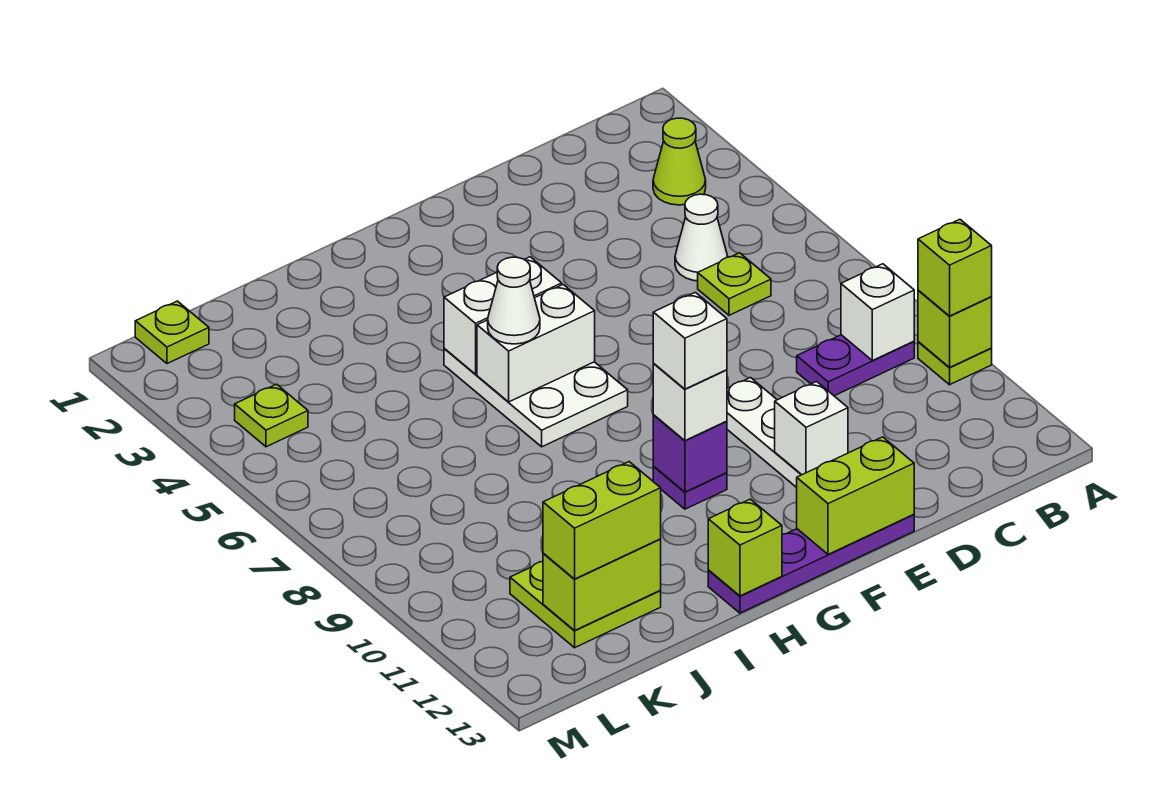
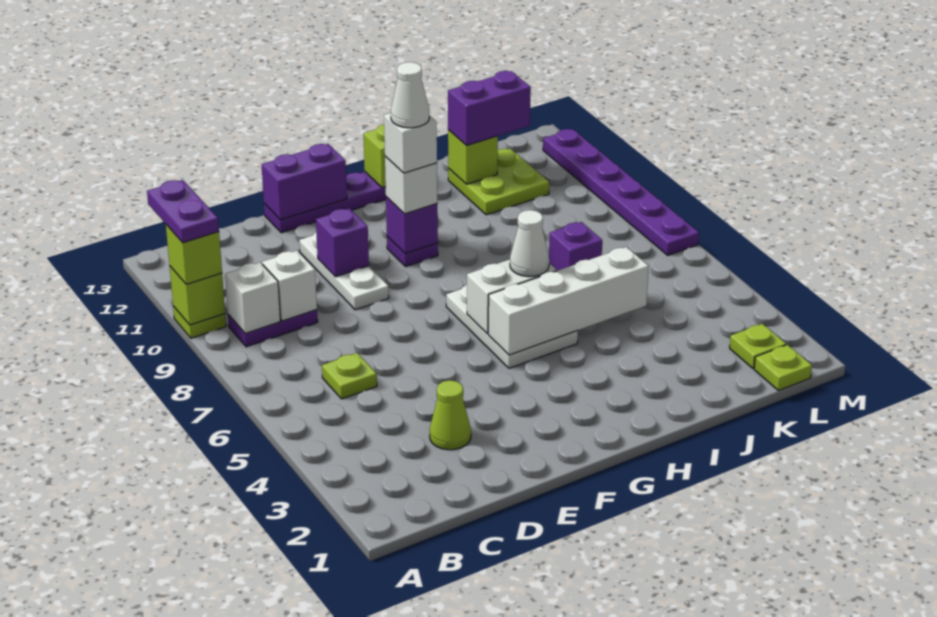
none -> purple 1x2 plate [147,180,219,243]
lime 1x1 cone [653,118,706,205] -> lime 1x1 cone moved to [430,380,471,450]
white 1x1 cone [675,194,728,281] -> white 1x1 cone moved to [391,62,429,128]
none -> purple 1x1 brick [316,208,369,277]
white 1x1 brick [775,382,848,475] -> white 1x1 brick moved to [262,251,317,321]
lime 1x2 brick [797,437,914,554] -> purple 1x2 brick [261,144,347,220]
white 1x2 brick [444,257,562,374] -> white 1x4 brick [488,247,649,355]
none -> purple 1x1 brick [549,222,602,271]
lime 1x2 brick [543,539,661,630] -> lime 1x1 brick [448,130,498,184]
lime 1x2 brick [543,462,661,579] -> purple 1x2 brick [448,71,531,146]
lime 1x1 plate [235,384,308,447] -> lime 1x1 plate moved to [730,324,786,369]
none -> purple 1x6 plate [543,129,699,255]

